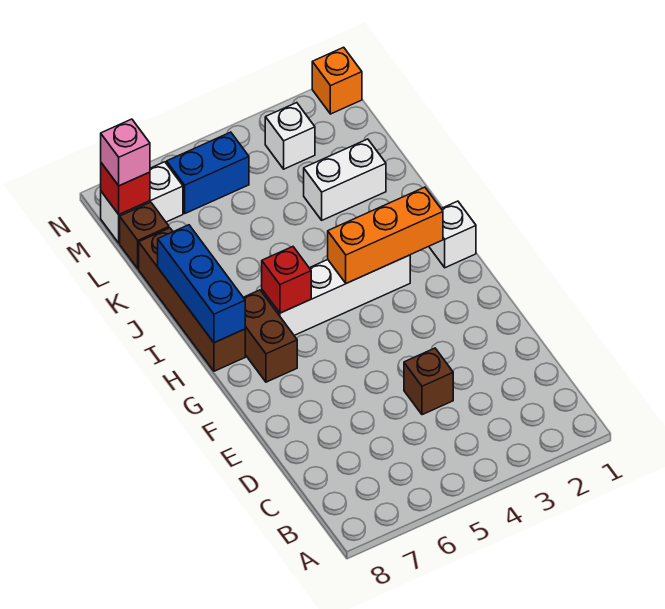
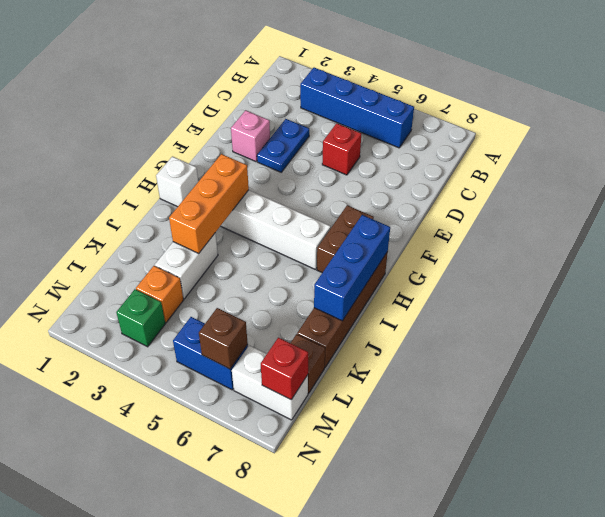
none -> blue 1x4 brick [300,68,414,148]
none -> blue 1x2 plate [257,119,309,172]
brown 1x1 brick [404,348,453,415] -> brown 1x1 brick moved to [199,308,248,369]
orange 1x3 brick [328,187,443,283] -> orange 1x3 brick turned to [169,154,249,253]
red 1x1 brick [262,247,311,313] -> red 1x1 brick moved to [322,123,361,175]
white 1x2 brick [304,139,386,220] -> white 1x2 brick turned to [155,233,218,299]
white 1x1 brick [265,103,315,169] -> green 1x1 brick [116,289,165,347]
pink 1x1 brick [101,119,150,186] -> pink 1x1 brick moved to [231,110,270,162]
orange 1x1 brick [312,47,362,114] -> orange 1x1 brick moved to [136,266,183,322]

